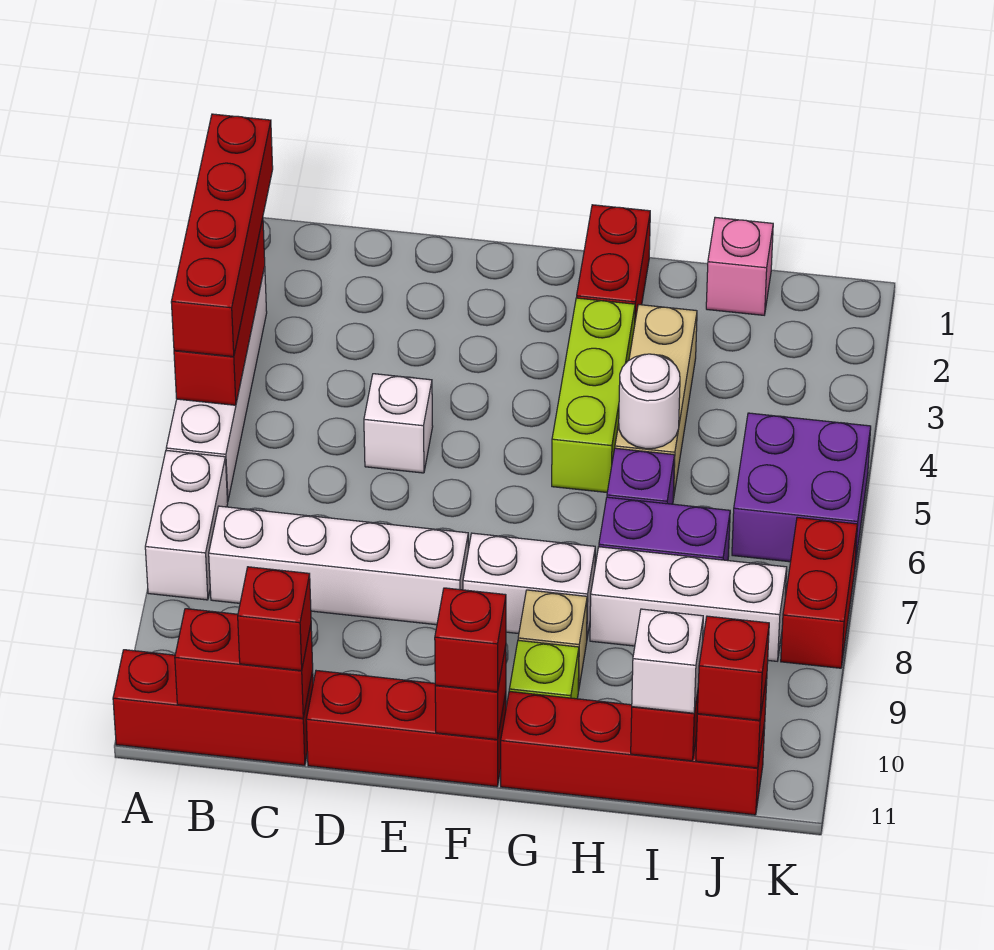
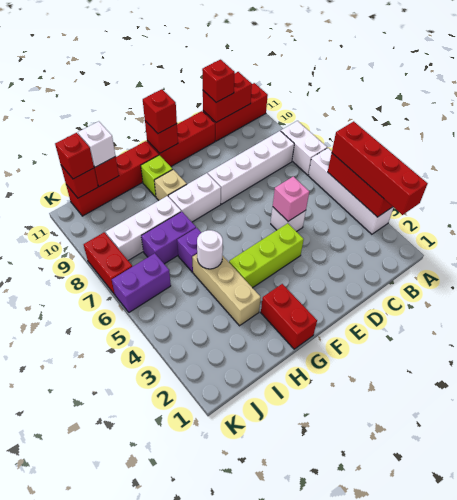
lime 1x3 brick [552,298,635,492] -> lime 1x3 brick turned to [229,223,304,288]
pink 1x1 brick [706,217,773,315] -> pink 1x1 brick moved to [273,176,309,221]
purple 2x2 brick [732,413,871,564] -> purple 1x2 brick [112,253,171,312]

